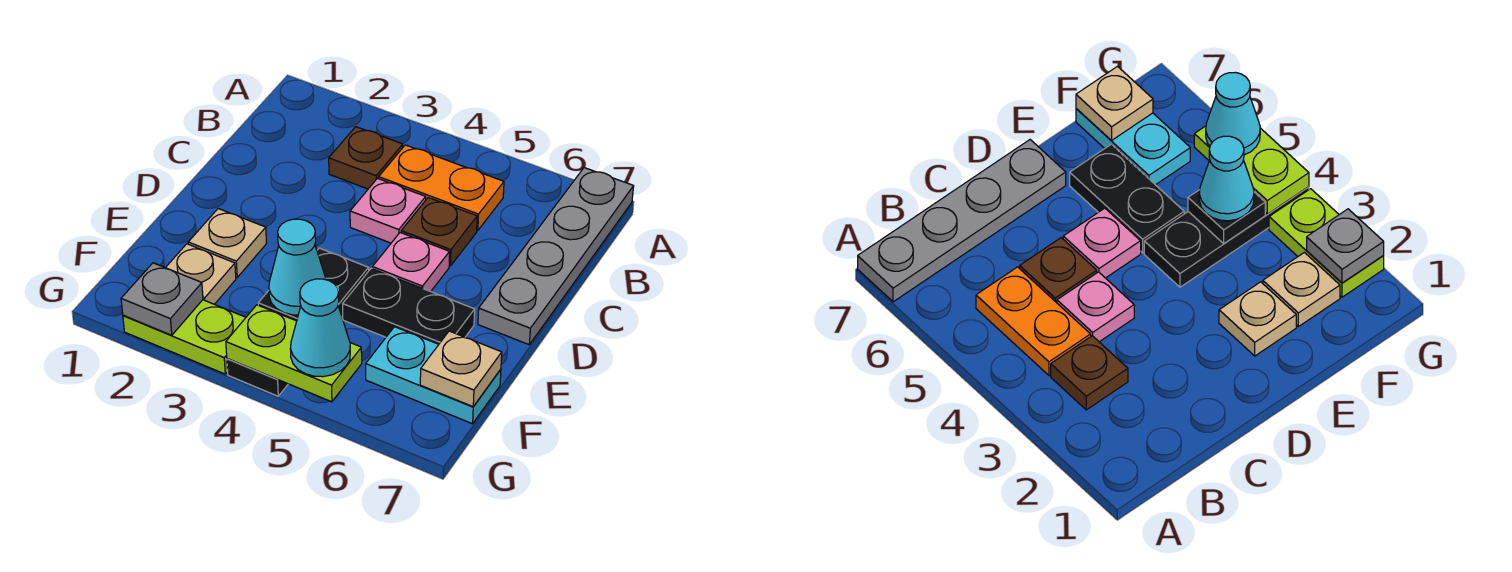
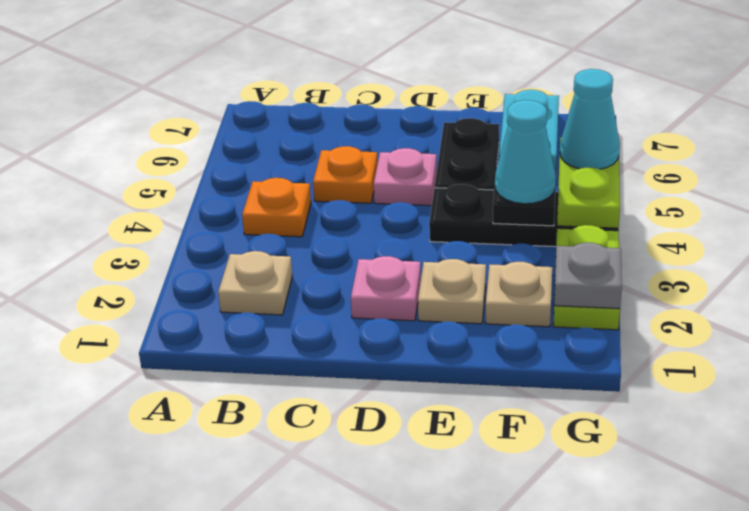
grey 1x4 plate [478,168,634,345] -> none
brown 1x1 plate [329,127,403,189] -> none
orange 1x2 plate [379,145,504,231] -> orange 1x1 plate [242,178,311,237]
pink 1x1 plate [350,178,426,243] -> pink 1x1 plate moved to [351,256,421,321]
brown 1x1 plate [401,198,477,266] -> orange 1x1 plate [313,146,378,203]
tan 1x1 plate [420,331,502,407] -> tan 1x1 plate moved to [218,251,292,315]

